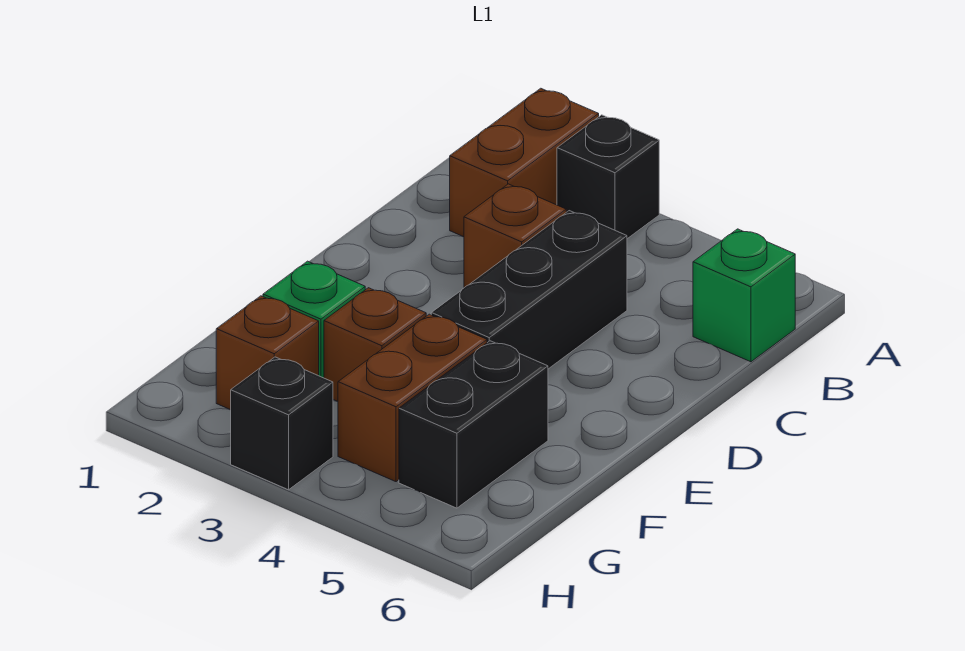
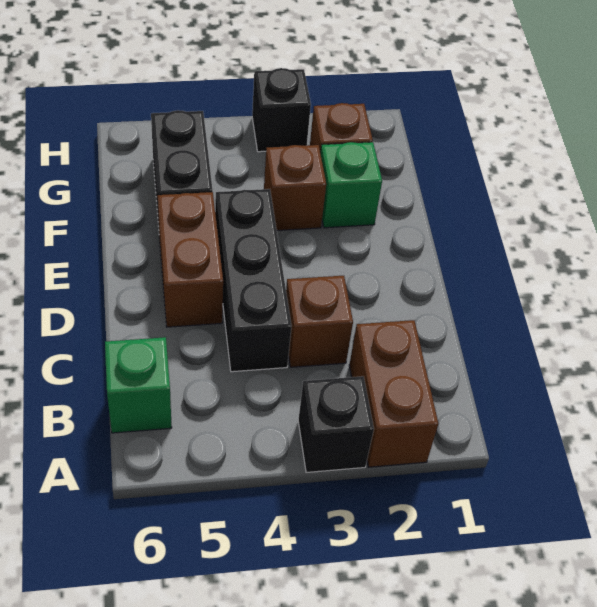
brown 1x2 brick [338,314,487,482] -> brown 1x2 brick moved to [158,192,223,327]

